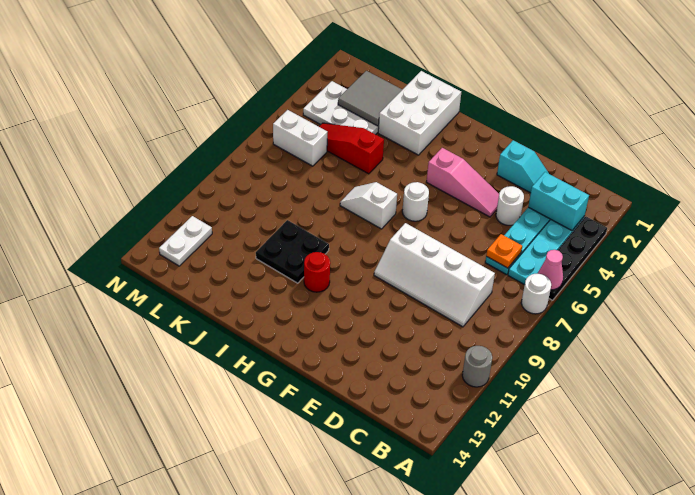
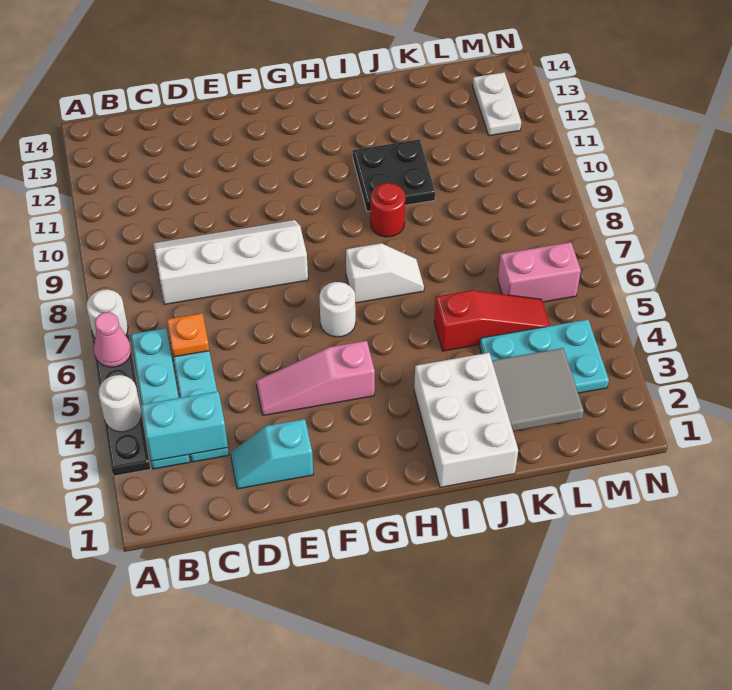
grey 1x1 round brick [462,346,492,387] -> none
white 1x1 round brick [496,186,524,225] -> white 1x1 round brick moved to [98,375,142,432]
red 1x1 round brick [304,252,330,292] -> red 1x1 round brick moved to [370,183,405,237]
white 2x3 plate [303,81,379,135] -> cyan 2x3 plate [480,320,609,393]
white 1x2 brick [273,110,328,166] -> pink 1x2 brick [498,242,581,302]

